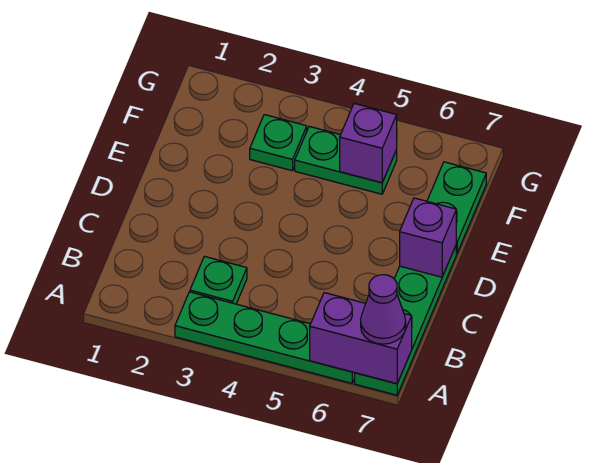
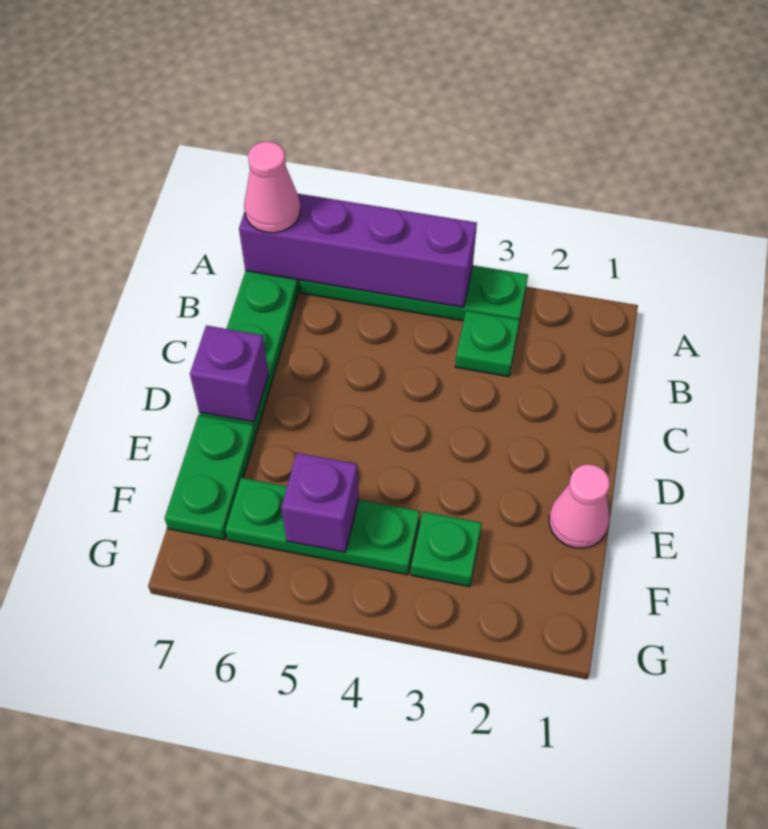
purple 1x2 brick [310,293,412,384] -> purple 1x4 brick [239,194,477,307]
purple 1x1 cone [361,275,406,344] -> pink 1x1 cone [244,142,300,233]
none -> pink 1x1 cone [549,464,610,548]
green 1x2 plate [295,126,397,194] -> green 1x3 plate [225,478,420,575]

